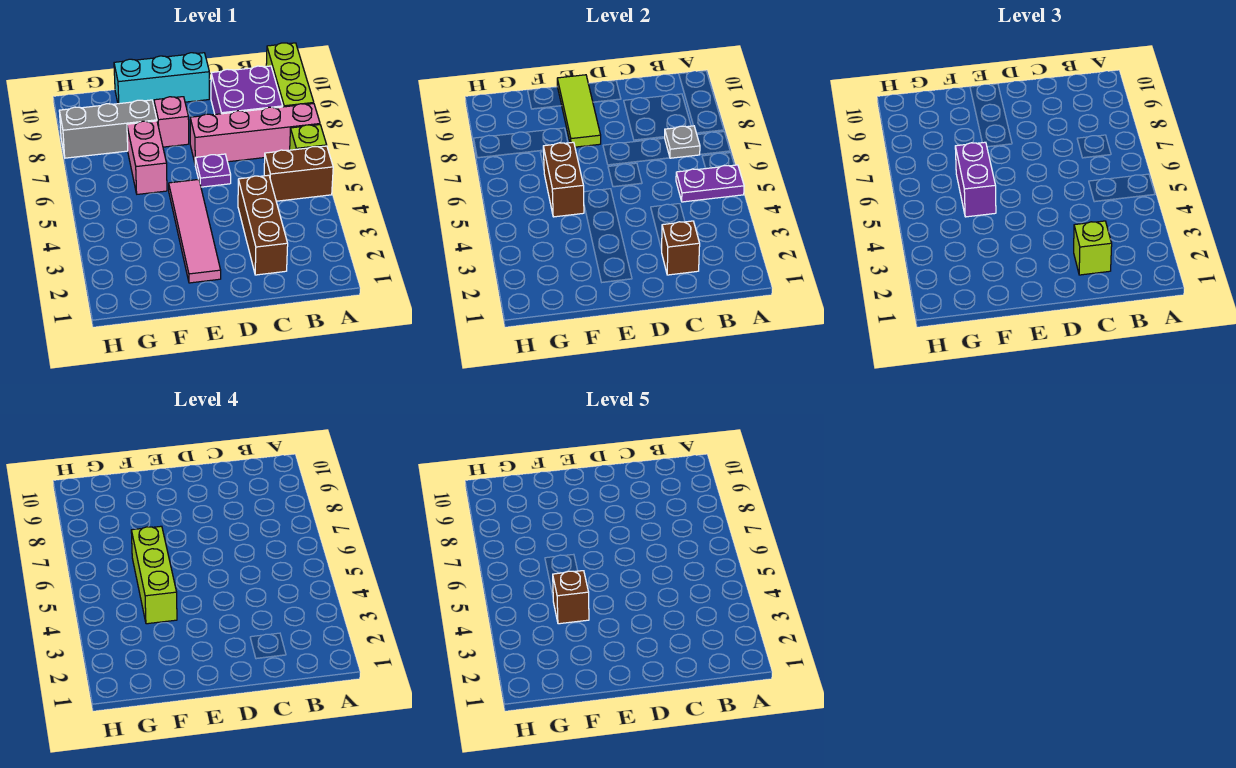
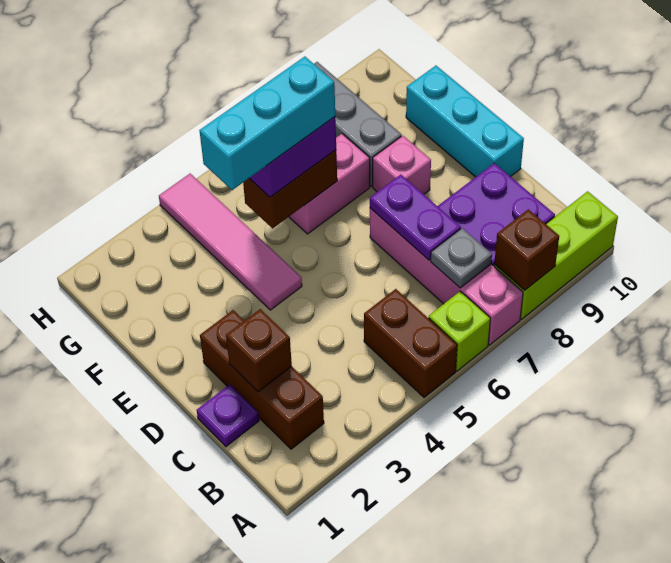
purple 1x2 plate [676,165,744,202] -> purple 1x2 plate moved to [370,175,461,260]
brown 1x3 brick [238,175,288,275] -> brown 1x3 brick turned to [200,310,324,449]
lime 1x1 brick [1074,221,1112,275] -> none
purple 1x1 plate [195,154,231,187] -> purple 1x1 plate moved to [197,385,259,447]
pink 1x4 tile [169,179,221,283] -> pink 1x4 tile turned to [159,174,302,310]
lime 1x3 tile [557,75,601,147] -> none
lime 1x3 brick [131,526,177,624] -> cyan 1x3 brick [199,57,335,190]
brown 1x1 brick [553,571,589,624] -> brown 1x1 brick moved to [494,209,559,290]

